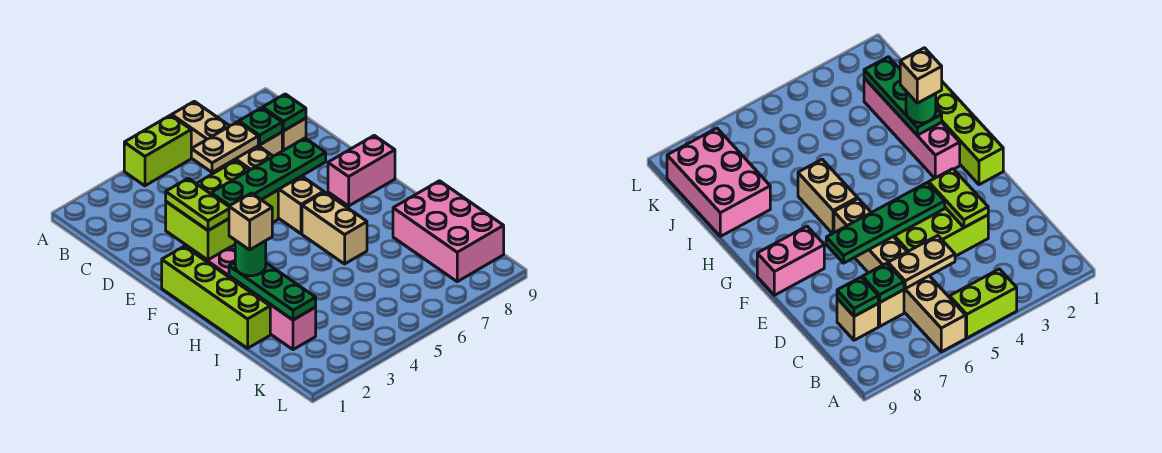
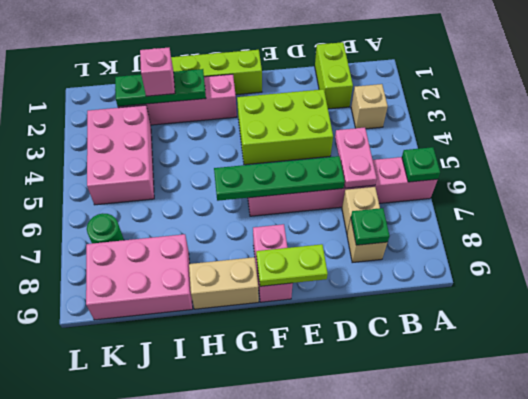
lime 1x2 brick [124,115,191,186] -> lime 1x2 brick moved to [315,42,353,109]
tan 1x6 brick [172,101,324,234] -> pink 1x6 brick [248,157,438,216]
tan 1x2 plate [191,122,258,172] -> pink 1x2 plate [335,127,377,188]
green 1x1 plate [239,108,282,145] -> green 1x1 plate moved to [402,147,440,182]
lime 2x3 brick [166,161,278,260] -> lime 2x3 brick turned to [237,89,333,165]
lime 1x2 plate [166,178,229,230] -> lime 1x2 plate moved to [256,244,328,286]
green 1x4 plate [211,138,326,206] -> green 1x4 plate turned to [214,156,345,201]
tan 1x2 brick [302,192,367,264] -> tan 1x2 brick moved to [189,257,259,309]
green 1x1 round brick [235,240,266,276] -> green 1x1 round brick moved to [87,213,124,243]
tan 1x1 brick [229,193,272,250] -> tan 1x1 brick moved to [351,84,388,129]
none -> pink 1x1 brick [140,48,175,96]
none -> pink 2x3 brick [87,105,154,205]

